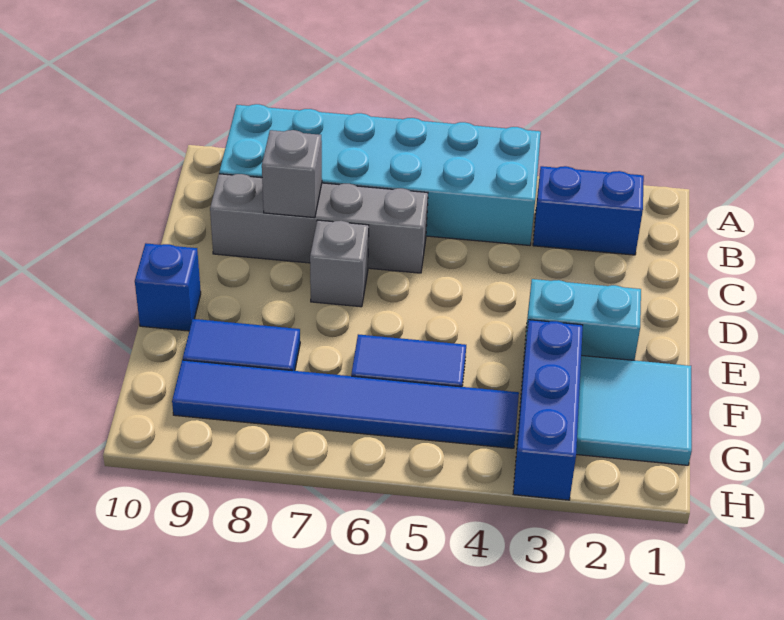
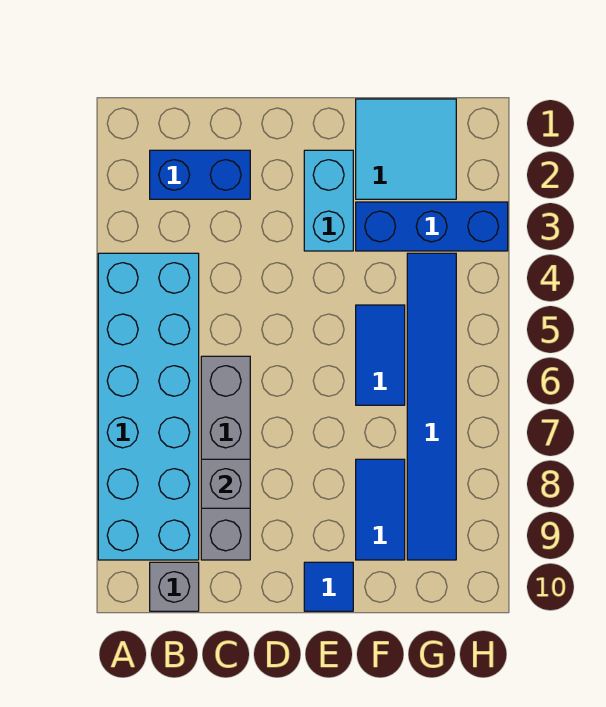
blue 1x2 brick [533,166,644,255] -> blue 1x2 brick turned to [150,150,250,199]
grey 1x1 brick [310,220,369,307] -> grey 1x1 brick moved to [150,562,199,611]
blue 1x1 brick [135,243,201,331] -> blue 1x1 tile [304,562,353,611]

